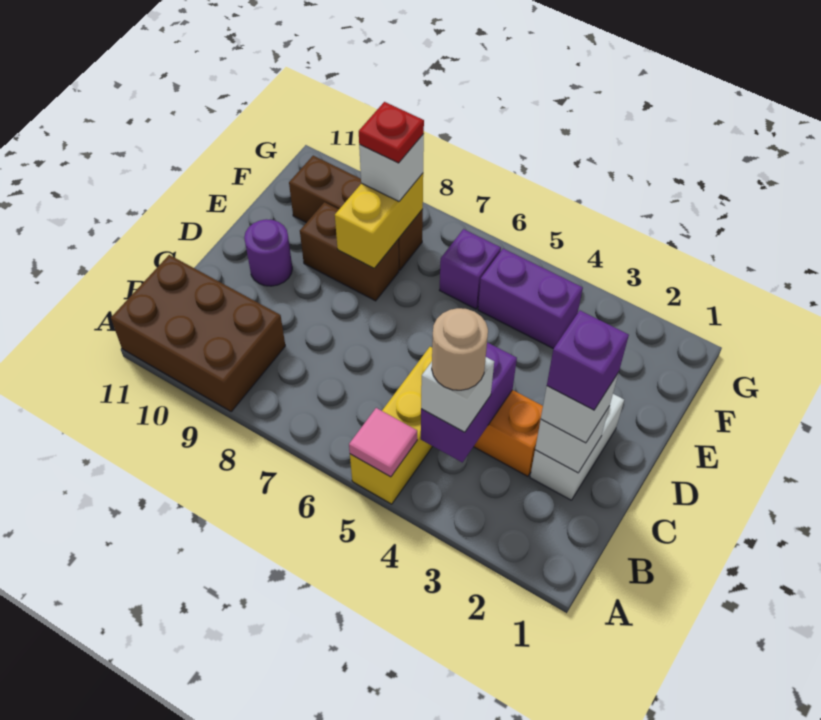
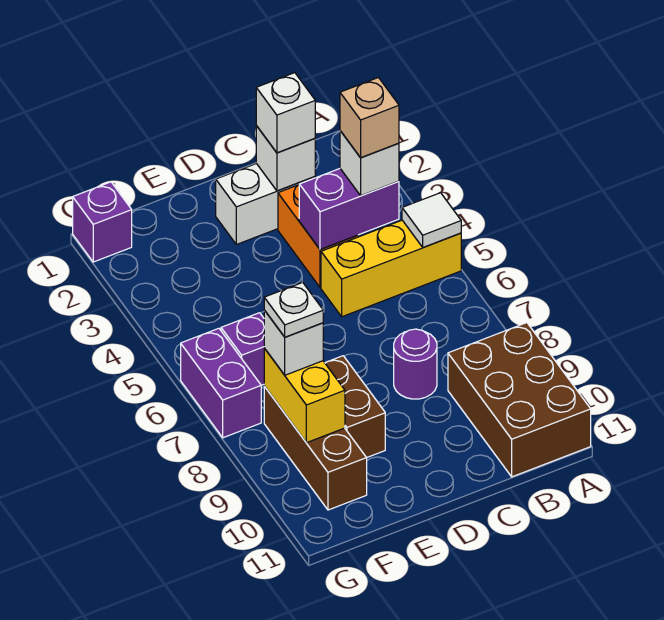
pink 1x1 tile [349,408,417,477] -> white 1x1 tile [402,193,461,247]
tan 1x1 round brick [432,308,488,390] -> tan 1x1 brick [340,78,399,158]
purple 1x1 brick [547,311,629,410] -> purple 1x1 brick moved to [73,182,132,262]
purple 1x1 round brick [244,219,292,286] -> purple 1x1 round brick moved to [394,329,437,399]
yellow 1x2 brick [335,173,423,268] -> yellow 1x2 brick turned to [264,348,345,443]
purple 1x2 brick [478,249,583,349] -> purple 1x2 brick moved to [181,328,261,438]
red 1x1 plate [359,102,424,163] -> white 1x1 plate [264,282,323,337]

